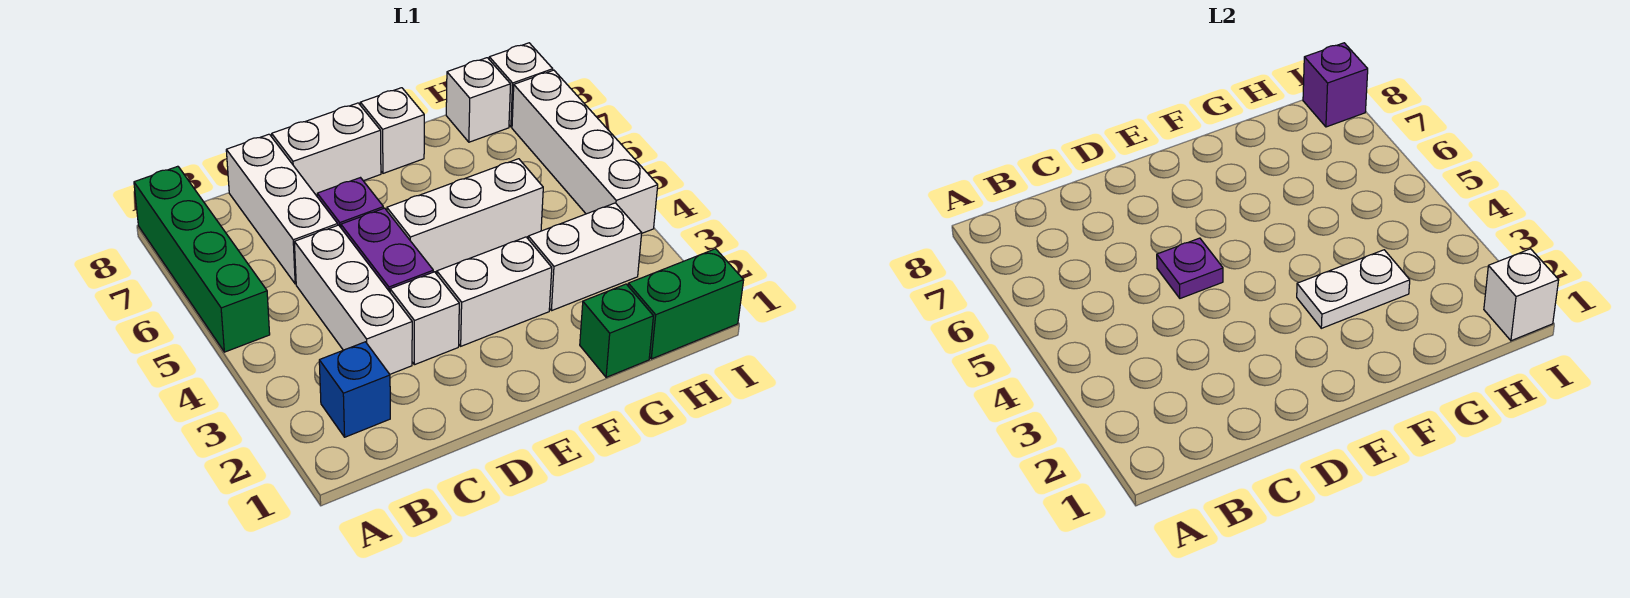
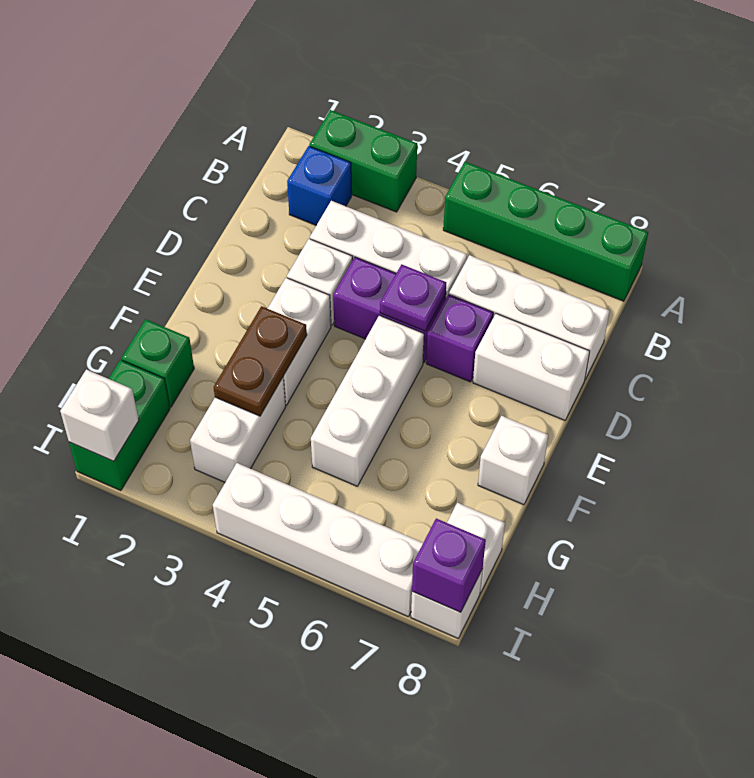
none -> green 1x2 brick [309,110,417,212]
white 1x2 brick [272,103,381,196] -> white 1x2 brick turned to [473,314,590,420]
white 1x2 plate [1297,250,1410,328] -> brown 1x2 plate [214,306,307,416]

